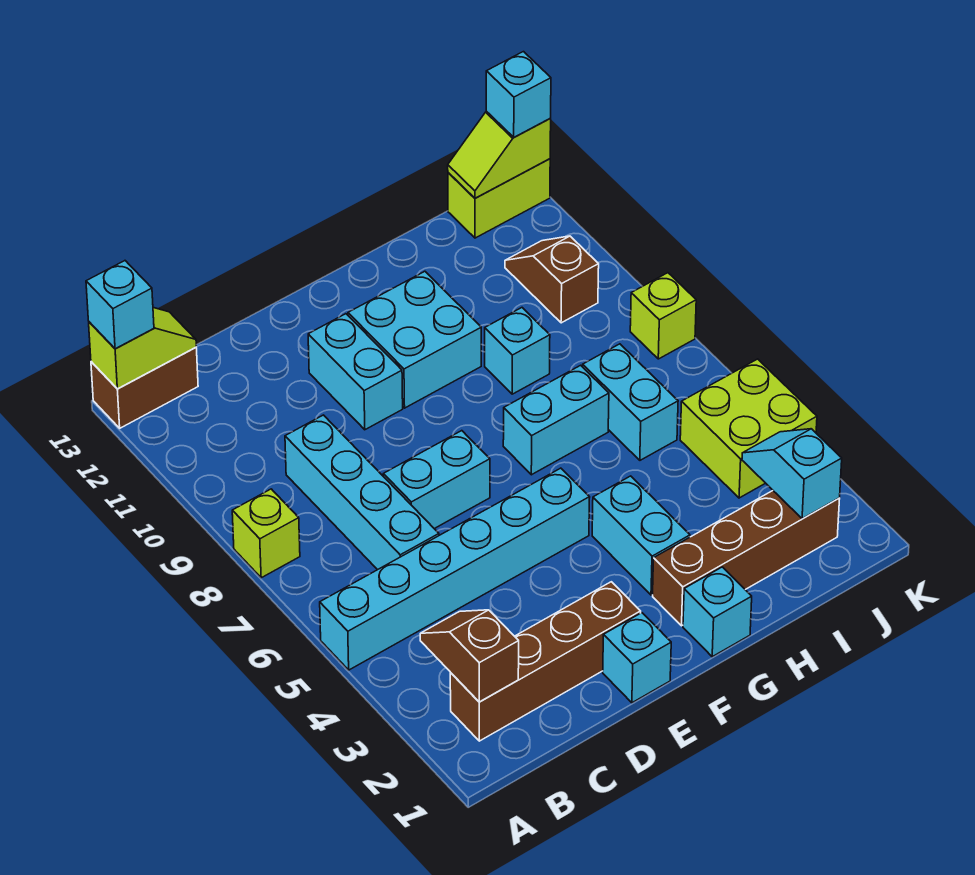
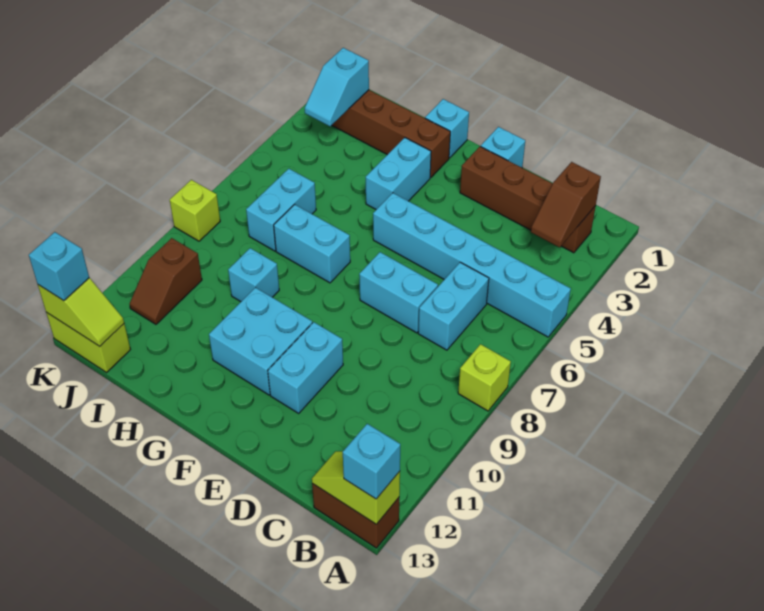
cyan 1x4 brick [285,415,439,570] -> cyan 1x2 brick [418,262,489,350]
lime 2x2 brick [680,359,817,498] -> none

